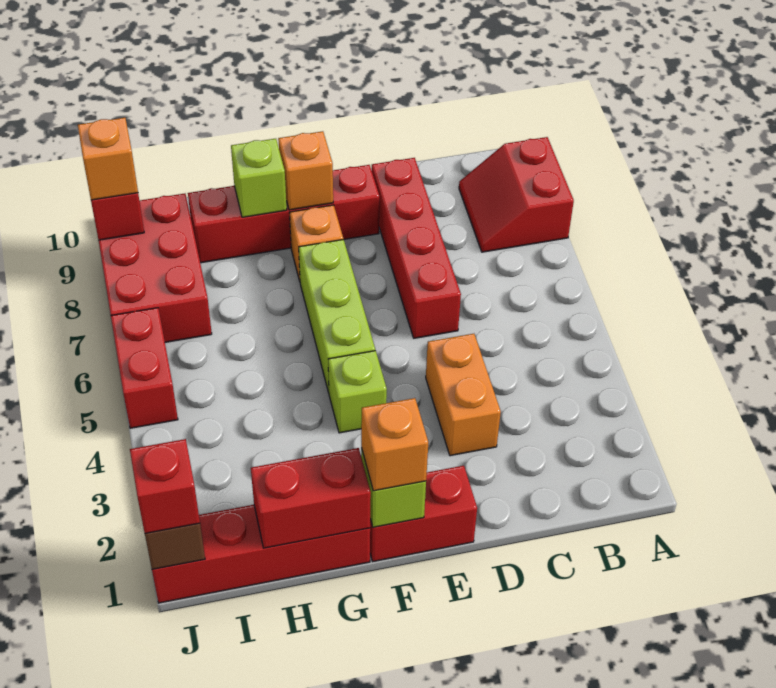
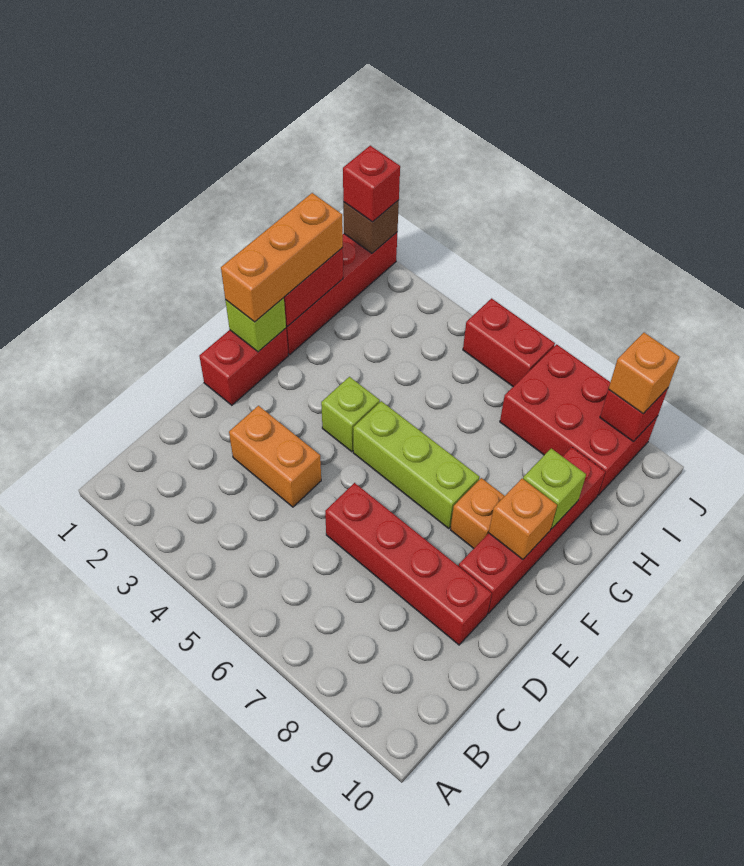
red 2x2 slope [459,137,574,252] -> none
orange 1x1 brick [361,398,428,491] -> orange 1x3 brick [221,193,343,322]

